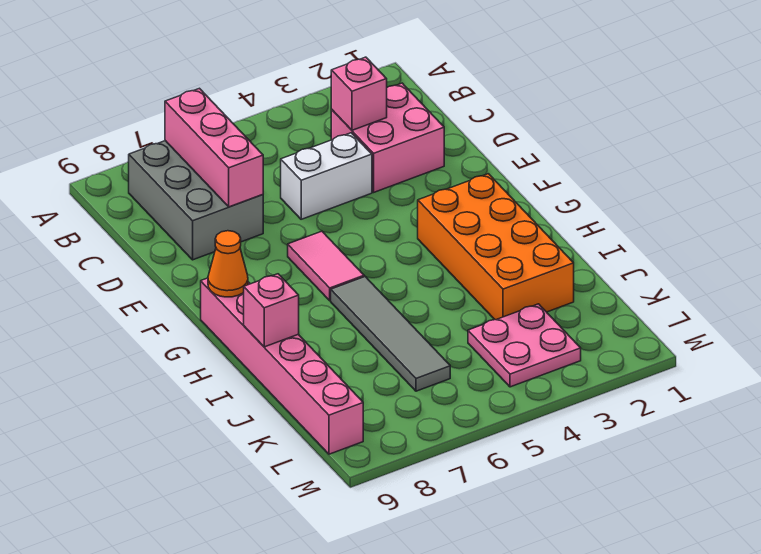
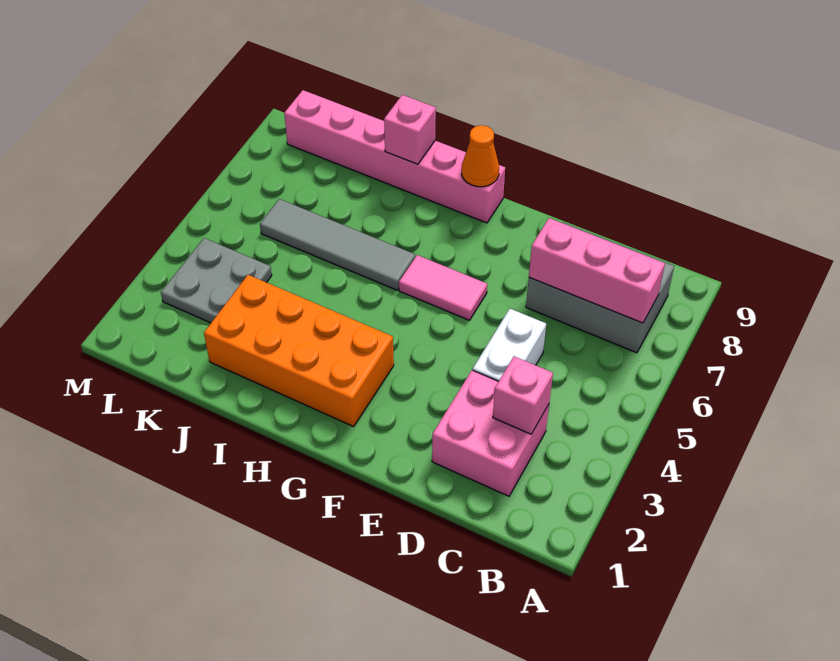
pink 2x2 plate [468,304,581,387] -> grey 2x2 plate [161,238,272,323]

